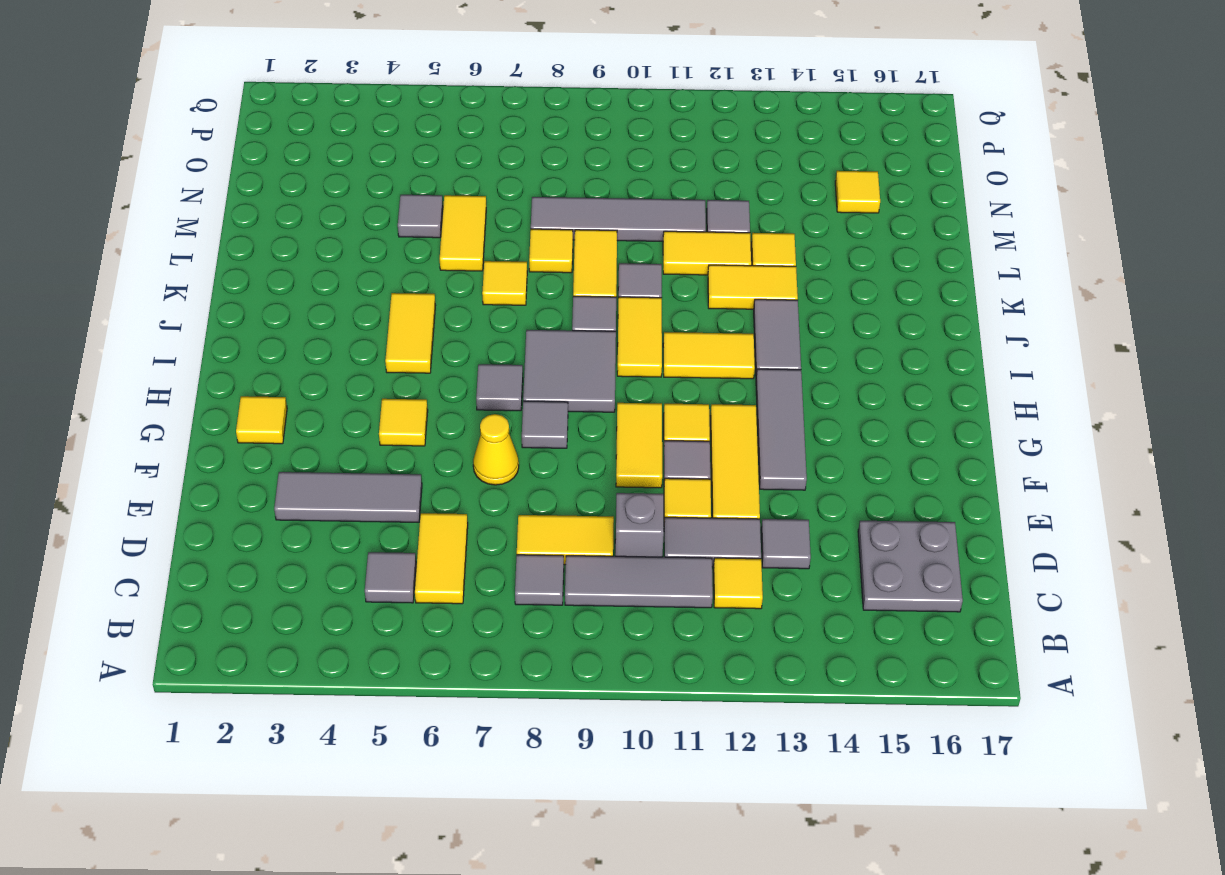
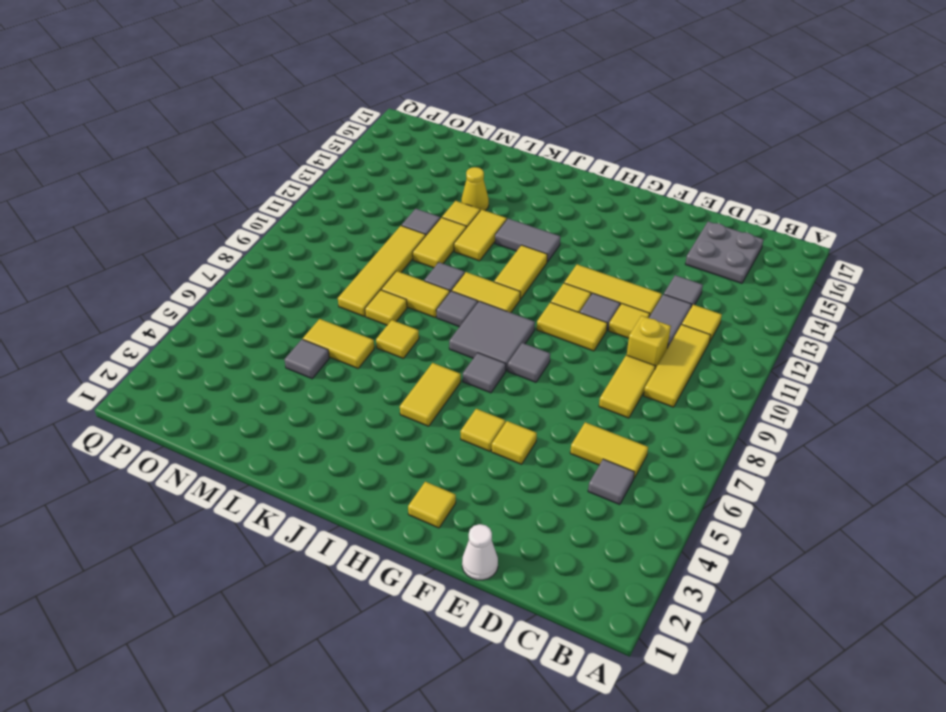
grey 1x1 tile [515,555,564,605] -> none
grey 1x3 tile [565,556,713,608] -> yellow 1x3 tile [644,325,711,407]
grey 1x1 brick [615,493,664,557] -> yellow 1x1 brick [627,316,671,369]
none -> white 1x1 cone [462,524,498,580]
grey 1x3 tile [274,472,422,522] -> none
yellow 1x1 cone [473,414,519,485] -> yellow 1x1 cone moved to [461,167,489,211]
grey 1x3 tile [756,369,807,490] -> none
yellow 1x2 tile [385,293,435,373] -> yellow 1x2 tile turned to [400,363,461,426]
grey 1x4 tile [531,197,706,241] -> yellow 1x4 tile [338,226,426,316]
yellow 1x1 tile [835,171,880,213] -> yellow 1x1 tile moved to [492,421,537,464]

